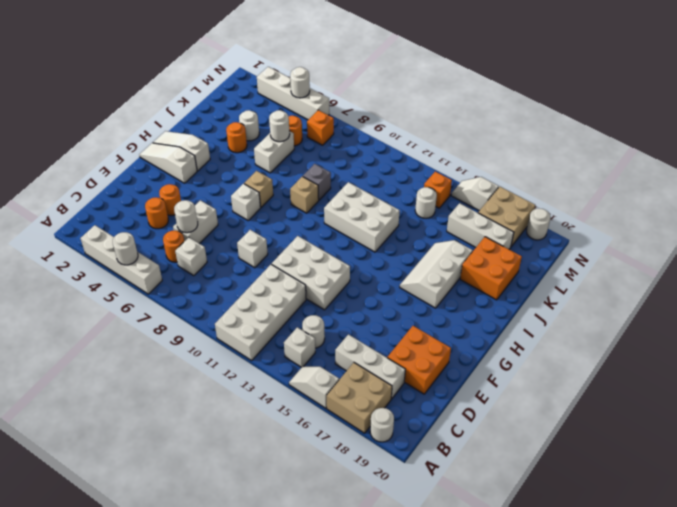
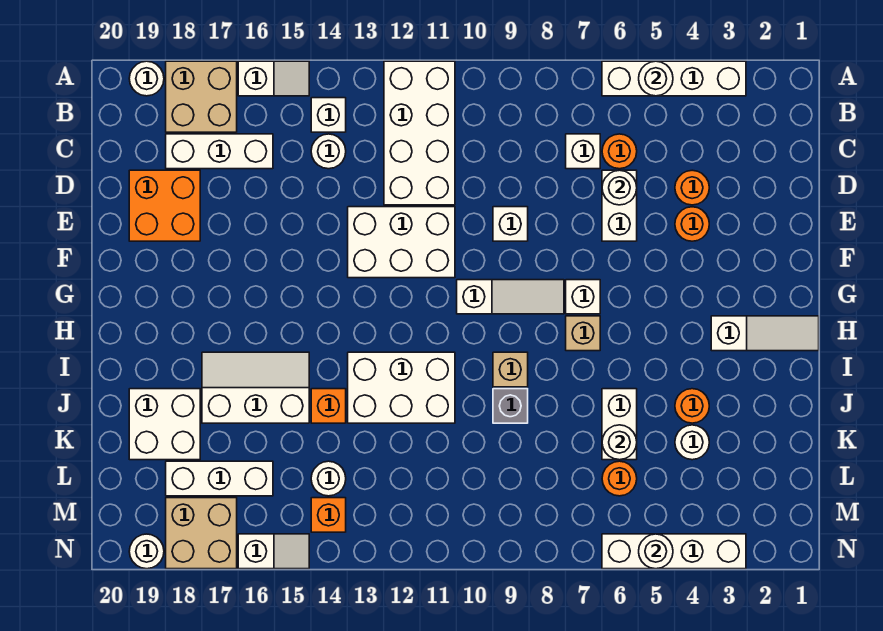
white 1x3 slope [139,143,197,183] -> white 1x3 slope moved to [457,280,564,314]
white 2x3 slope [400,240,473,308] -> white 2x3 slope turned to [202,352,309,423]
orange 2x2 brick [460,237,522,300] -> white 2x2 brick [129,389,200,460]
orange 1x1 brick [307,110,334,145] -> orange 1x1 brick moved to [311,389,346,423]

